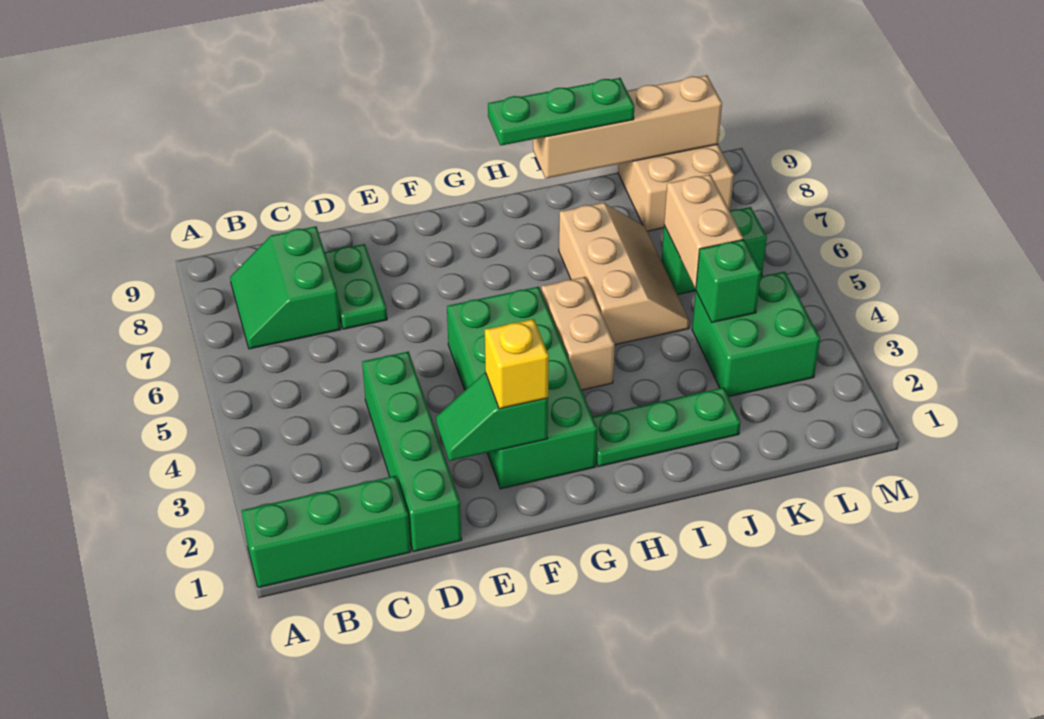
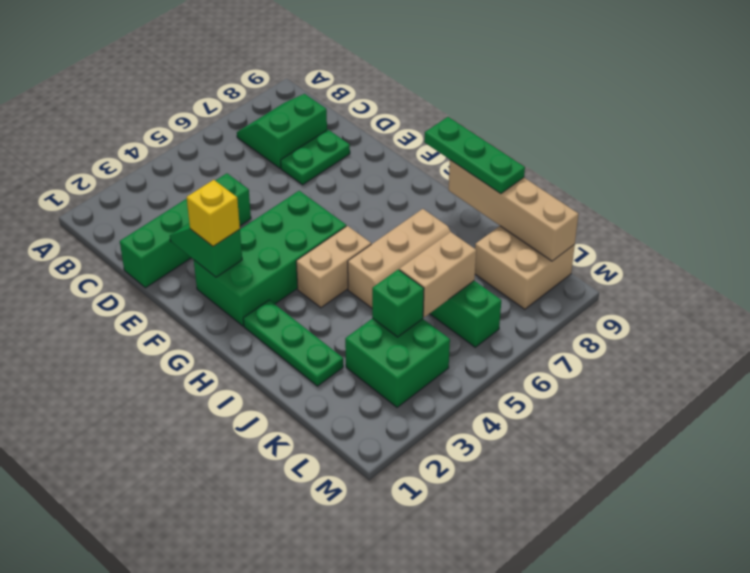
green 1x3 brick [242,476,411,588] -> none

